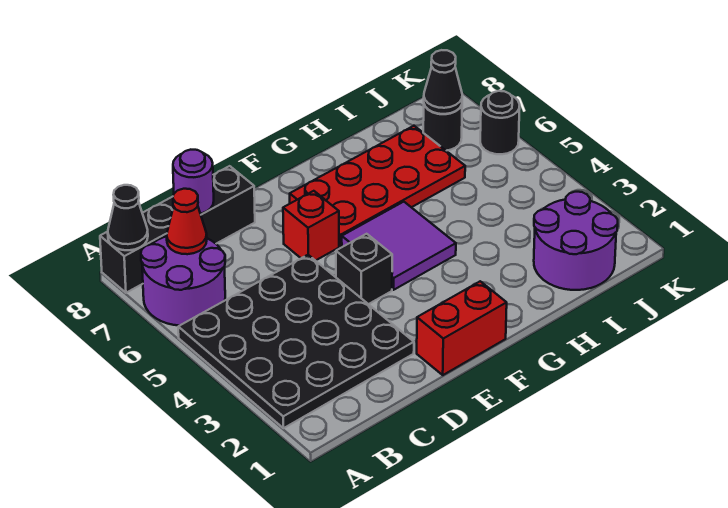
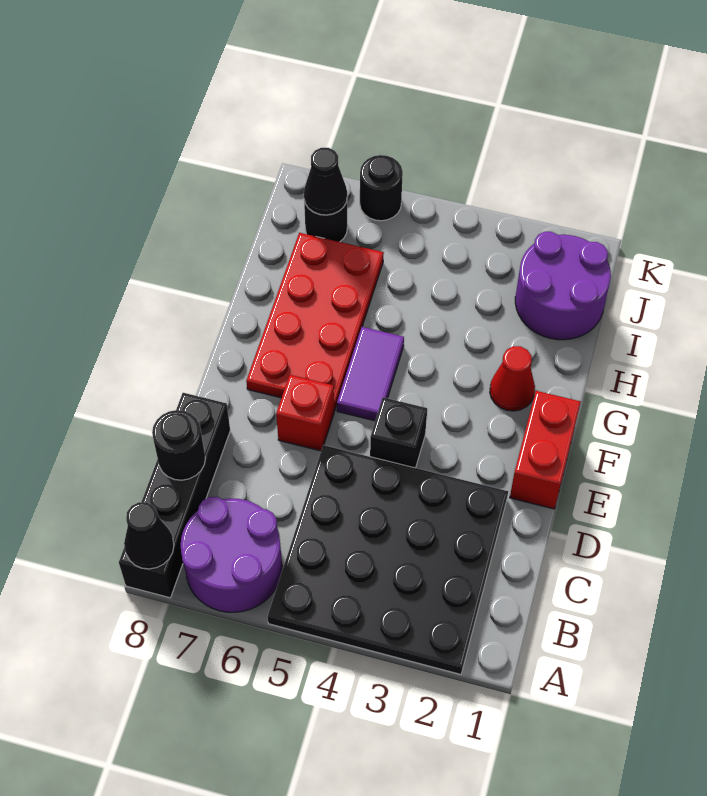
red 1x1 cone [167,189,207,254] -> red 1x1 cone moved to [490,346,535,411]
purple 1x1 round brick [173,150,214,214] -> black 1x1 round brick [152,410,205,480]
purple 2x2 tile [342,202,456,290] -> purple 1x2 tile [337,327,404,421]

